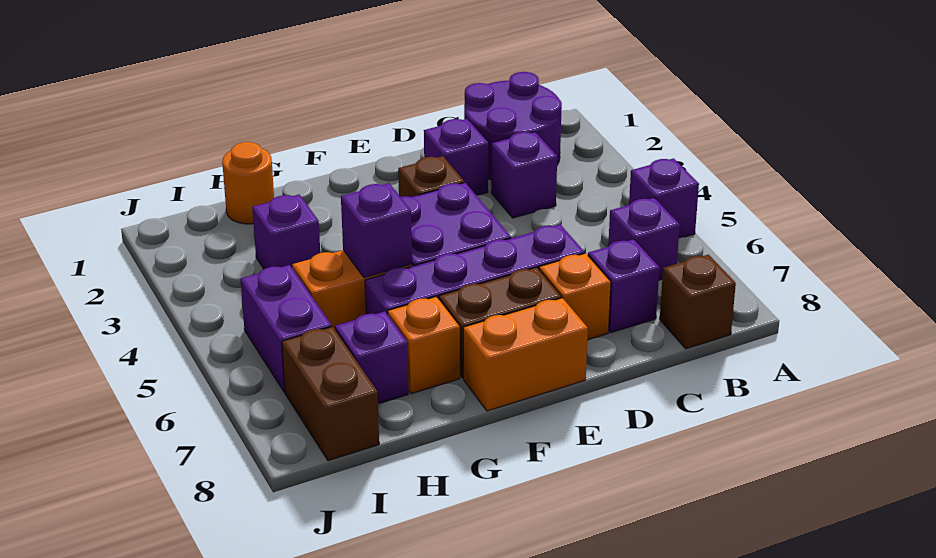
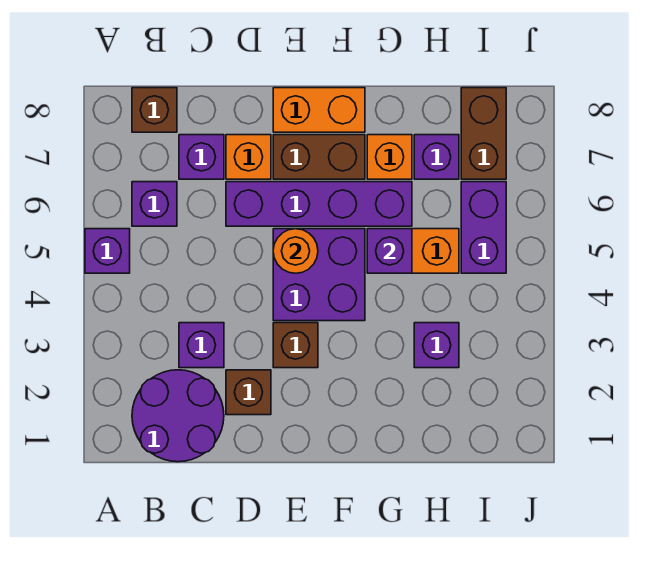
purple 1x1 brick [424,119,488,195] -> brown 1x1 brick [226,370,271,415]
orange 1x1 round brick [222,142,274,224] -> orange 1x1 round brick moved to [273,229,318,273]

